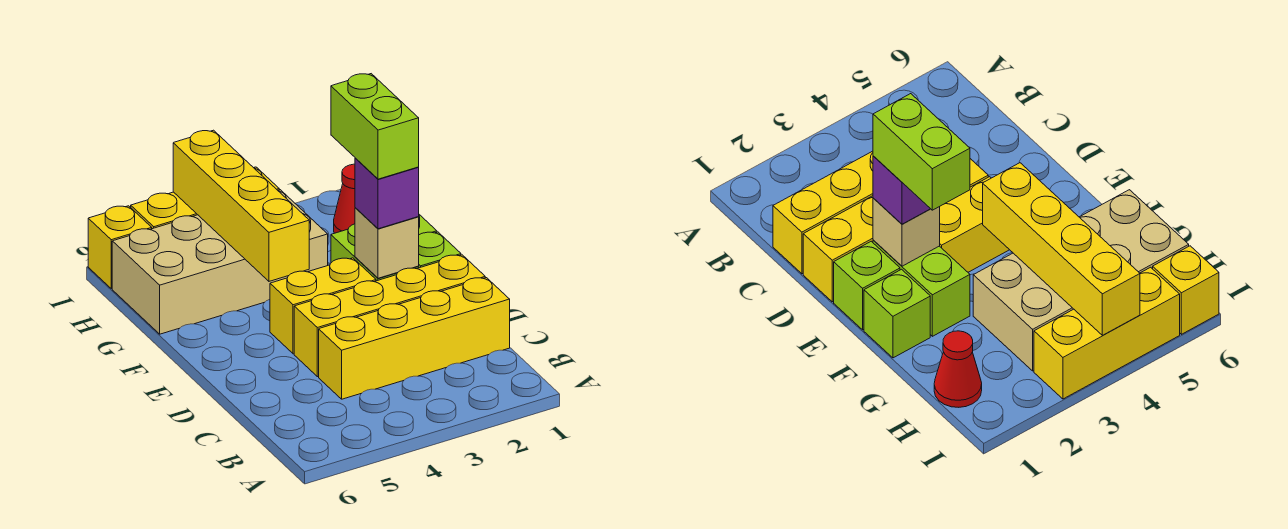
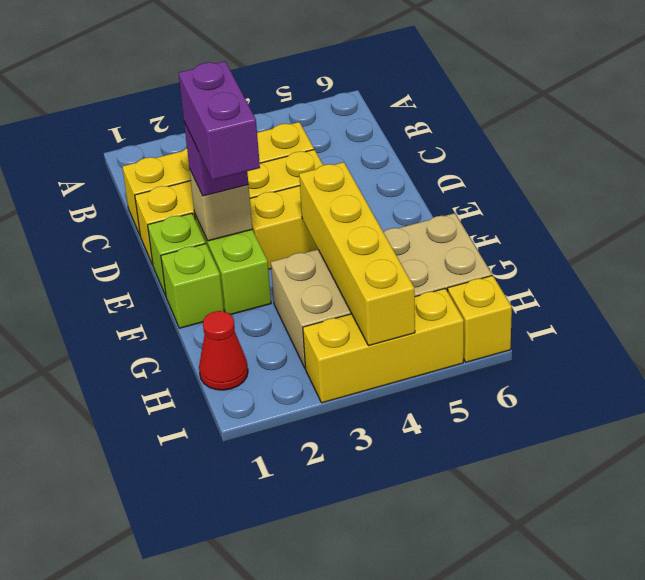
lime 1x2 brick [331,74,419,179] -> purple 1x2 brick [179,61,260,180]

